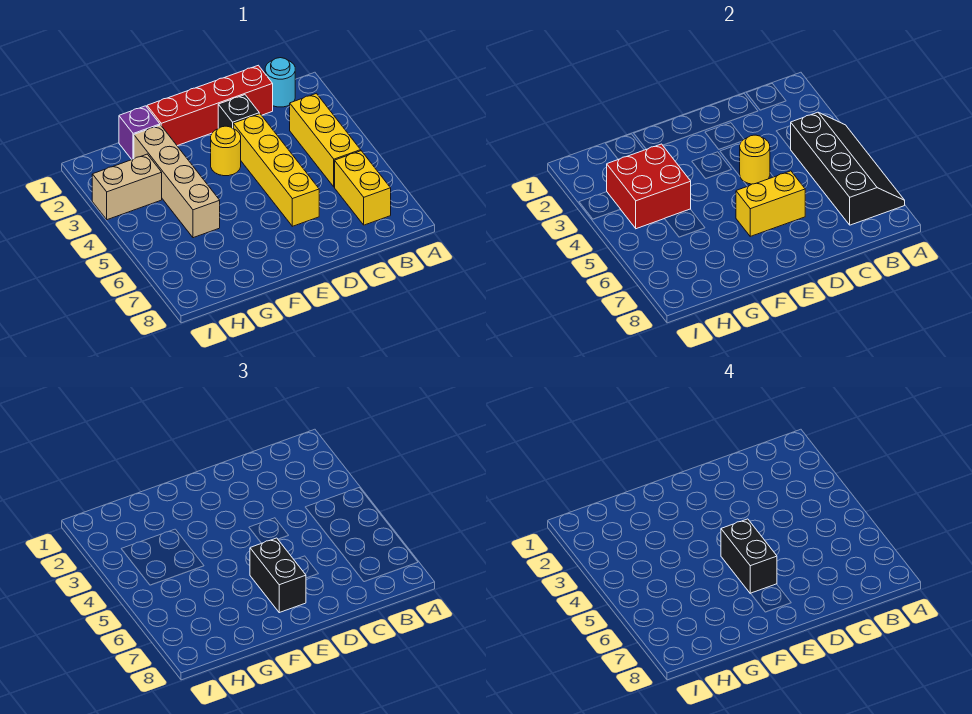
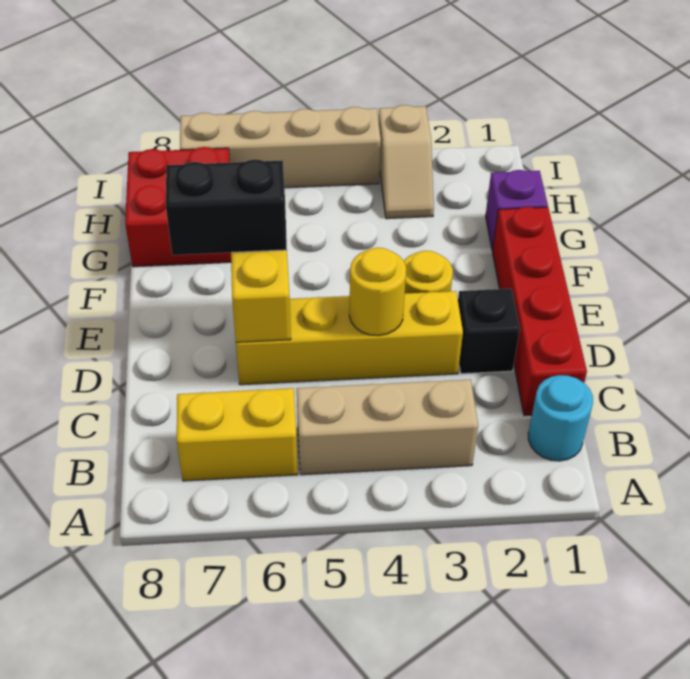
black 2x4 slope [791,112,905,225] -> none
yellow 1x3 brick [290,93,361,187] -> tan 1x3 brick [297,379,478,475]
black 1x2 brick [721,519,777,594] -> none
tan 1x4 brick [134,125,220,238] -> tan 1x4 brick moved to [180,107,381,188]
red 2x2 brick [607,144,691,229] -> red 2x2 brick moved to [125,147,231,267]
tan 1x2 brick [92,154,162,220] -> tan 1x2 slope [379,105,434,219]

